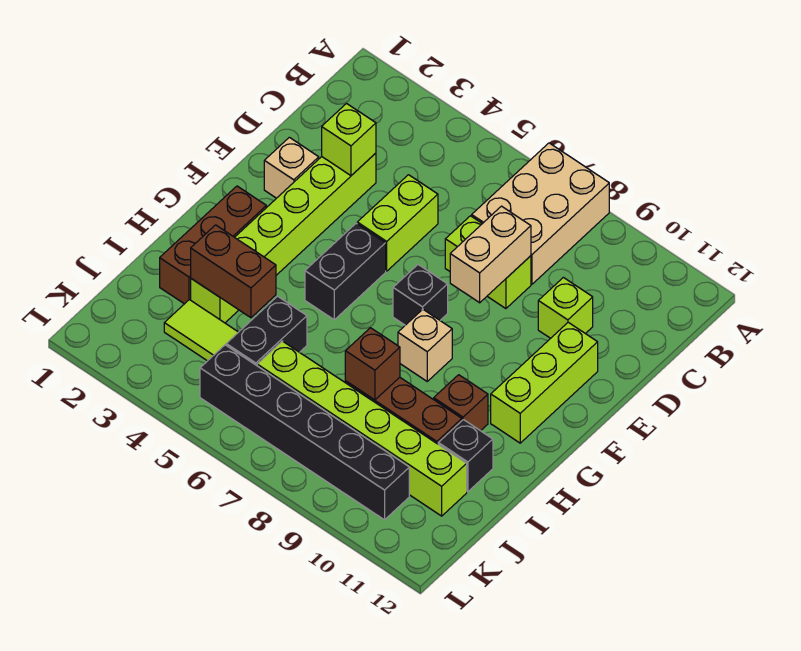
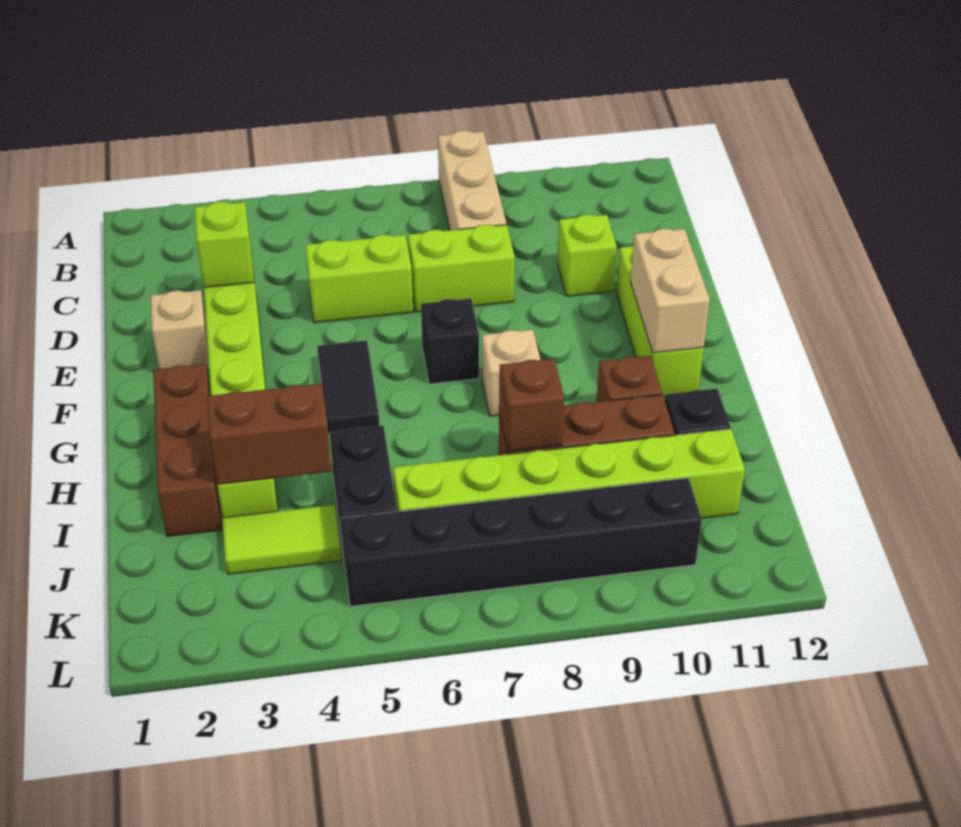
tan 2x3 brick [472,143,609,284] -> tan 1x3 brick [438,130,506,230]
lime 1x2 brick [357,175,438,271] -> lime 1x2 brick turned to [305,235,413,323]
tan 1x2 brick [450,206,531,303] -> tan 1x2 brick moved to [631,229,710,353]
black 1x2 brick [305,223,386,320] -> black 1x2 tile [317,340,379,434]

